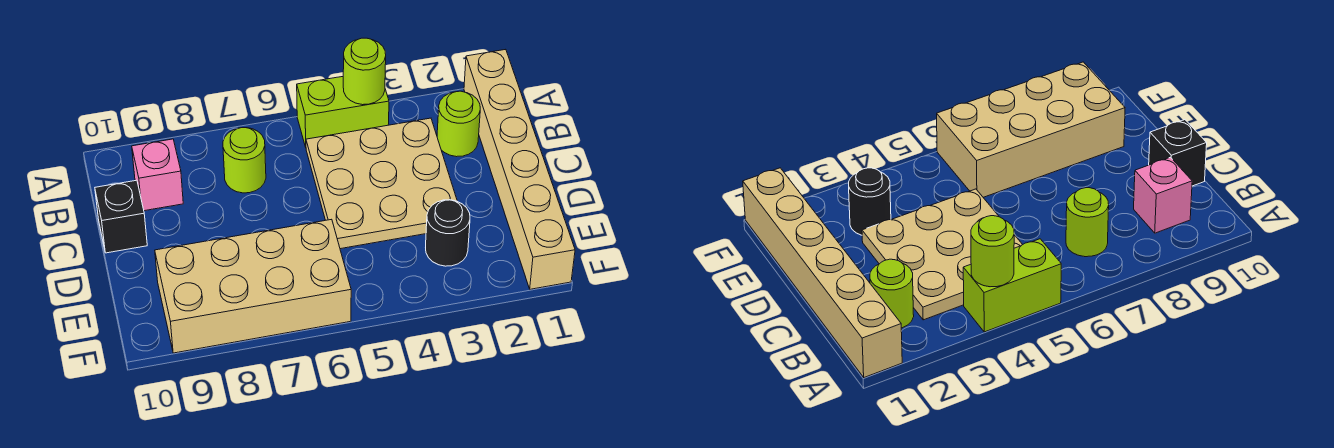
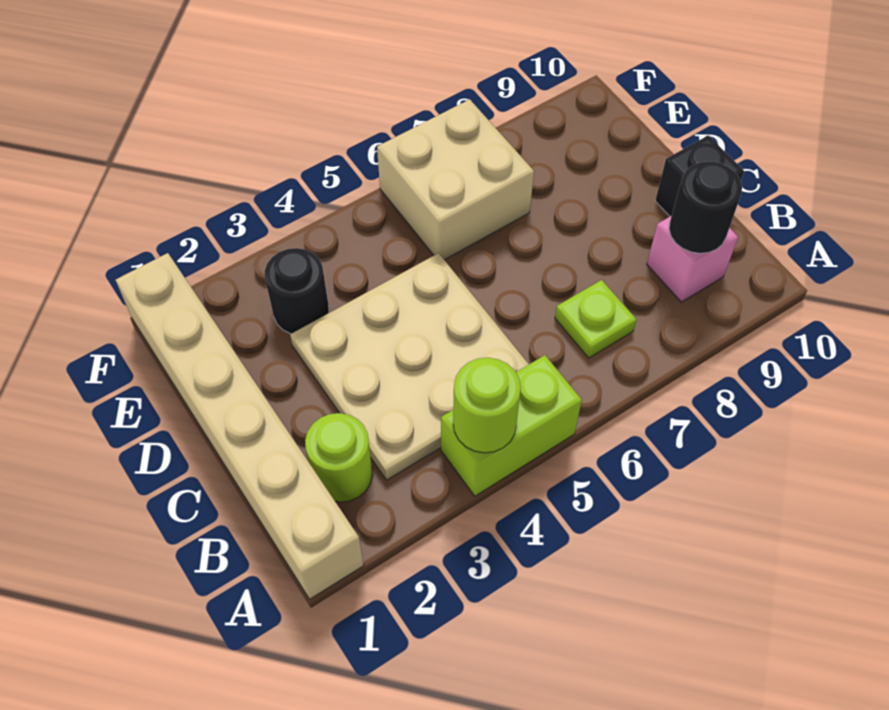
lime 1x1 round brick [223,128,266,193] -> lime 1x1 plate [555,280,636,358]
none -> black 1x1 round brick [669,162,742,253]
tan 2x4 brick [155,219,351,353] -> tan 2x2 brick [377,99,534,260]

